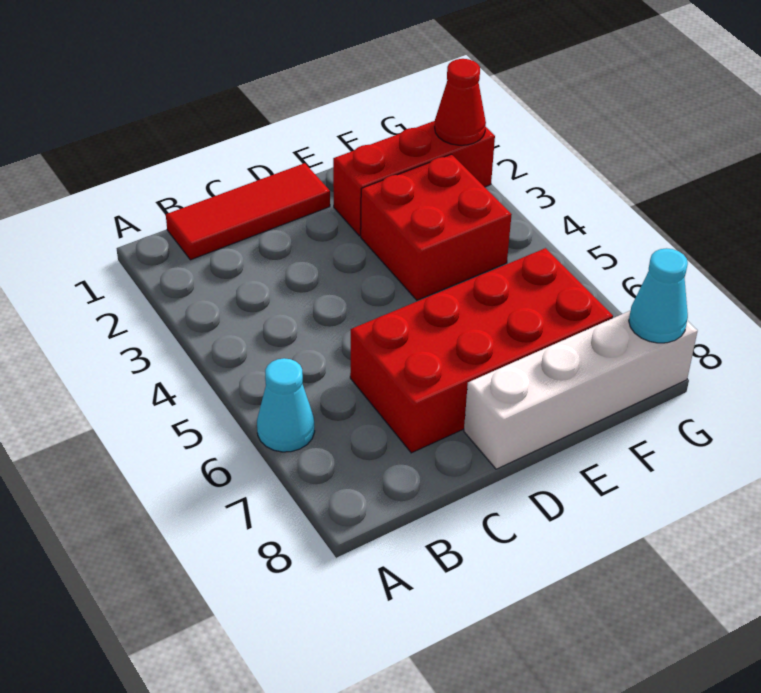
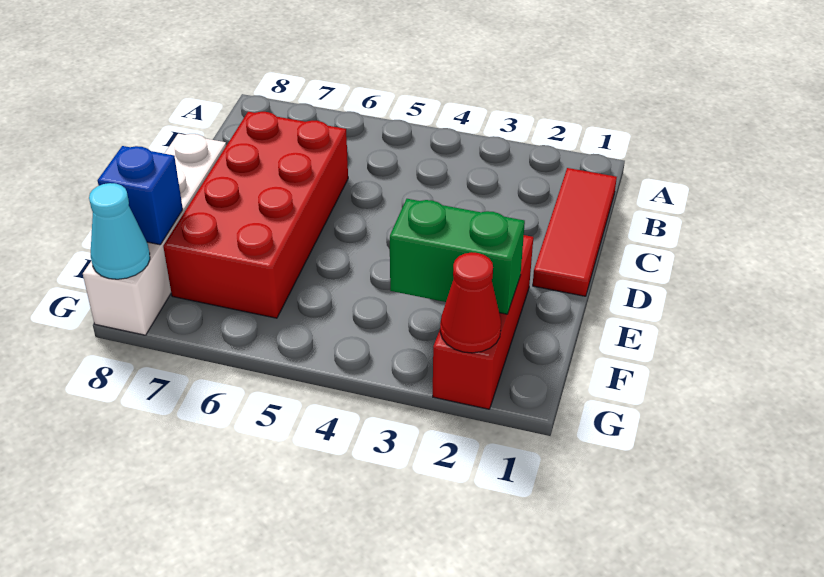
cyan 1x1 cone [257,358,315,452] -> none
red 2x2 brick [361,154,512,300] -> none
none -> green 1x2 brick [390,199,525,314]
none -> blue 1x1 brick [97,146,183,245]

